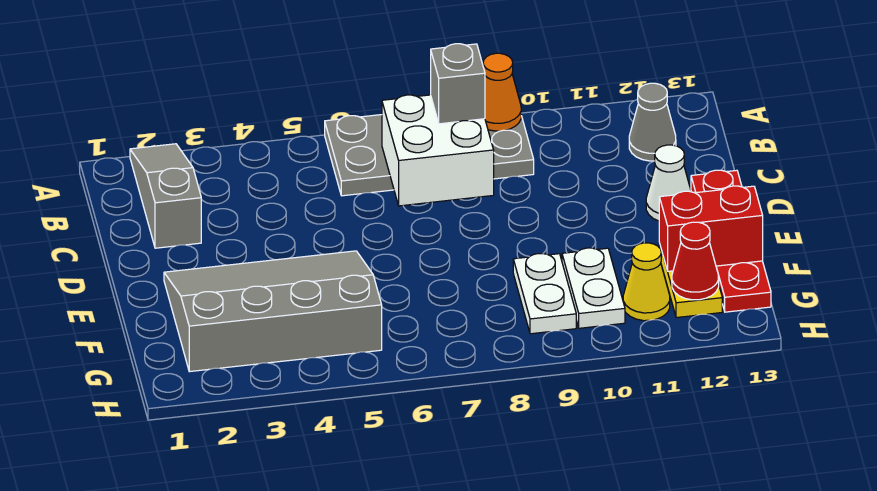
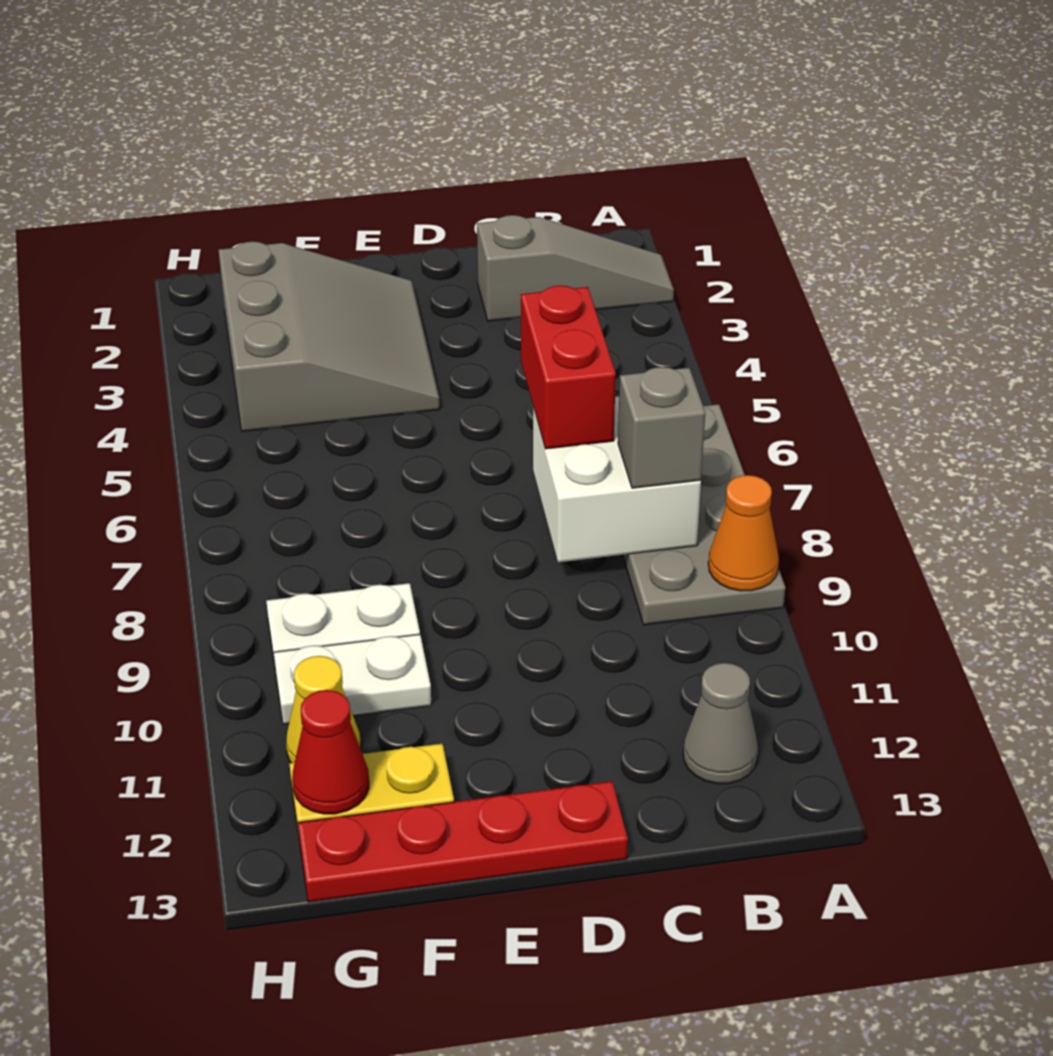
white 1x1 cone [646,145,691,221] -> none
grey 3x4 slope [164,251,382,372] -> grey 3x3 slope [219,241,440,432]
red 1x2 brick [659,186,763,271] -> red 1x2 brick moved to [521,286,616,449]

